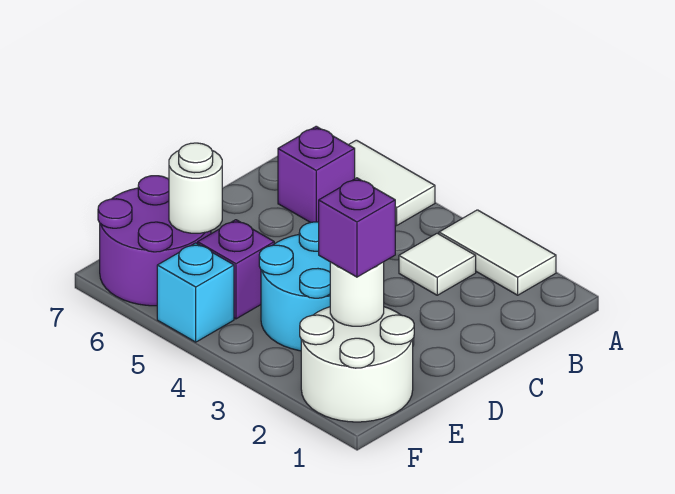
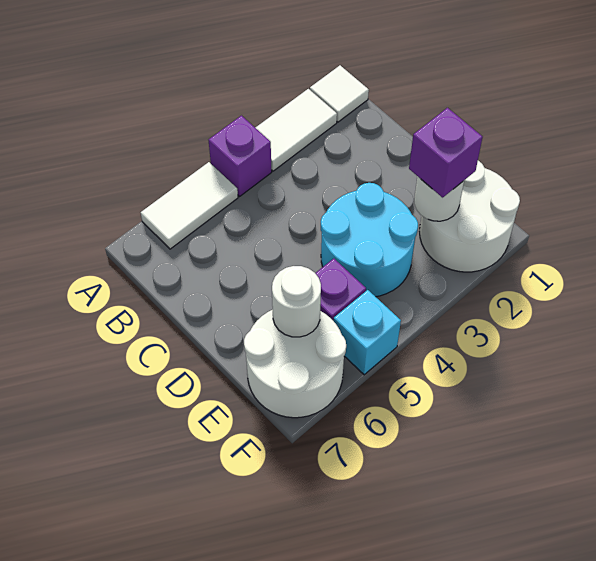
white 1x1 tile [399,233,476,295] -> white 1x1 tile moved to [310,65,369,122]
purple 1x1 brick [278,126,355,223] -> purple 1x1 brick moved to [209,116,272,196]
purple 2x2 round brick [98,176,211,306] -> white 2x2 round brick [244,310,346,418]

